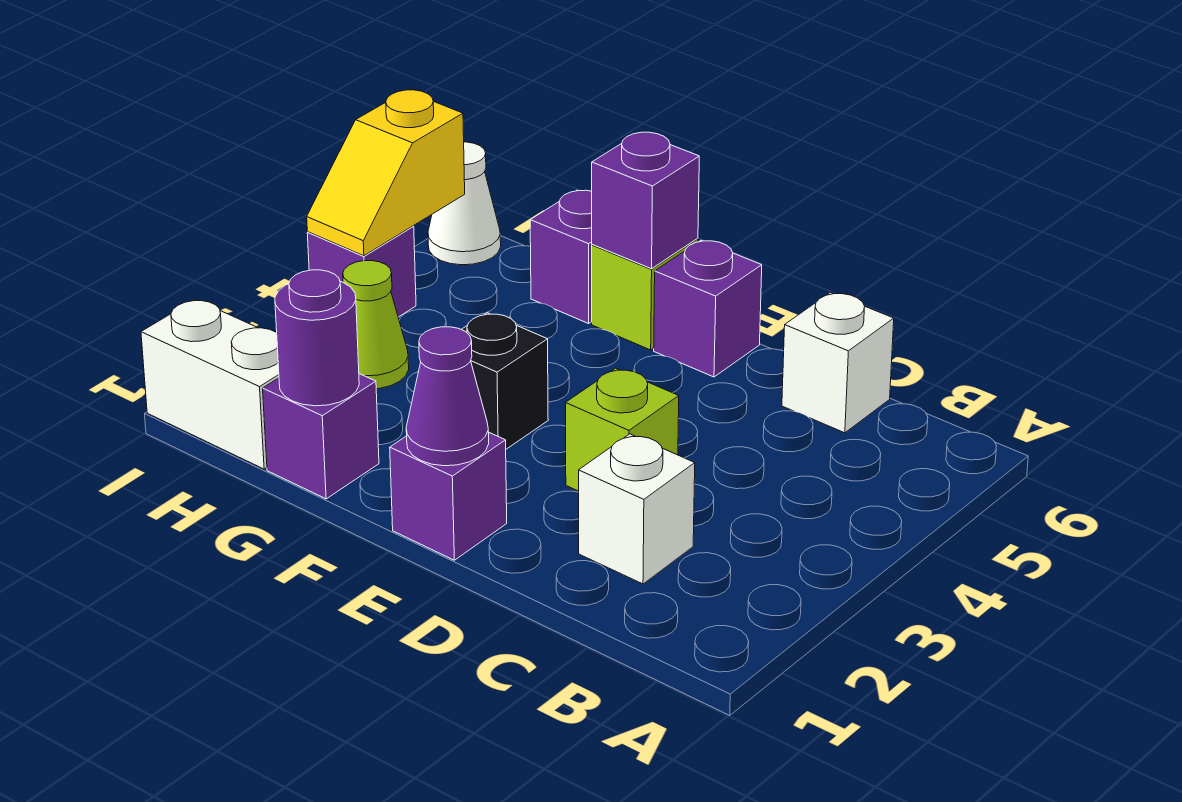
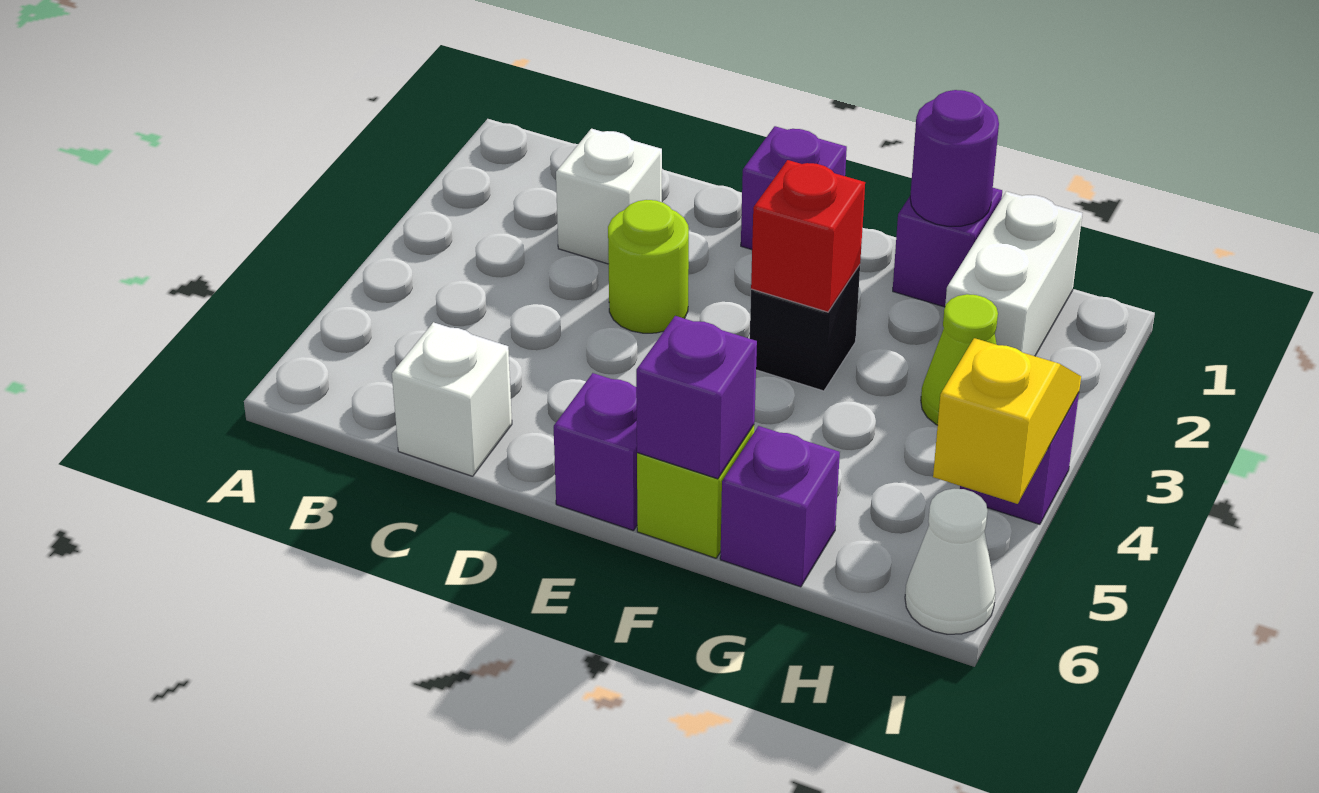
lime 1x1 brick [566,368,679,491] -> lime 1x1 round brick [608,200,689,333]
purple 1x1 cone [406,327,489,466] -> none
none -> red 1x1 brick [751,160,865,312]
white 1x2 brick [141,299,279,469] -> white 1x2 brick turned to [943,192,1082,356]

